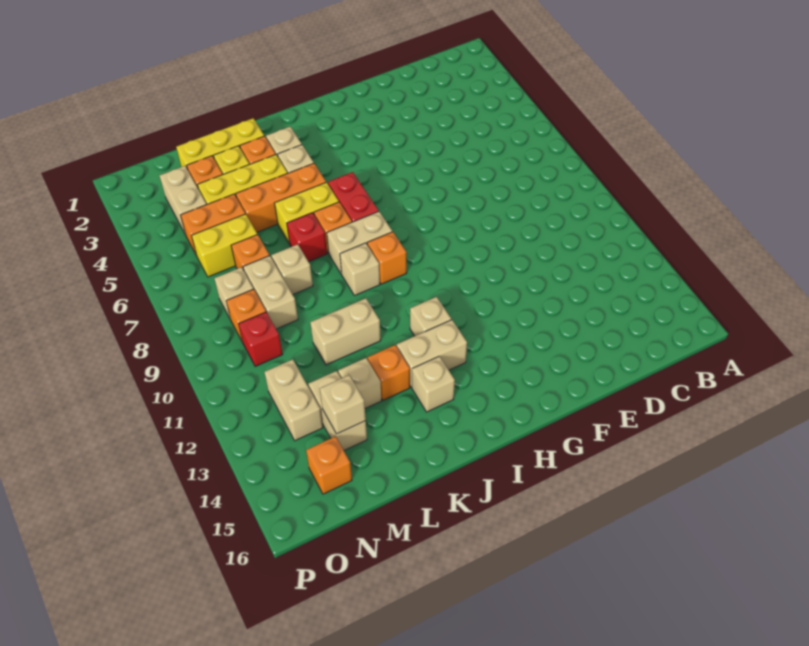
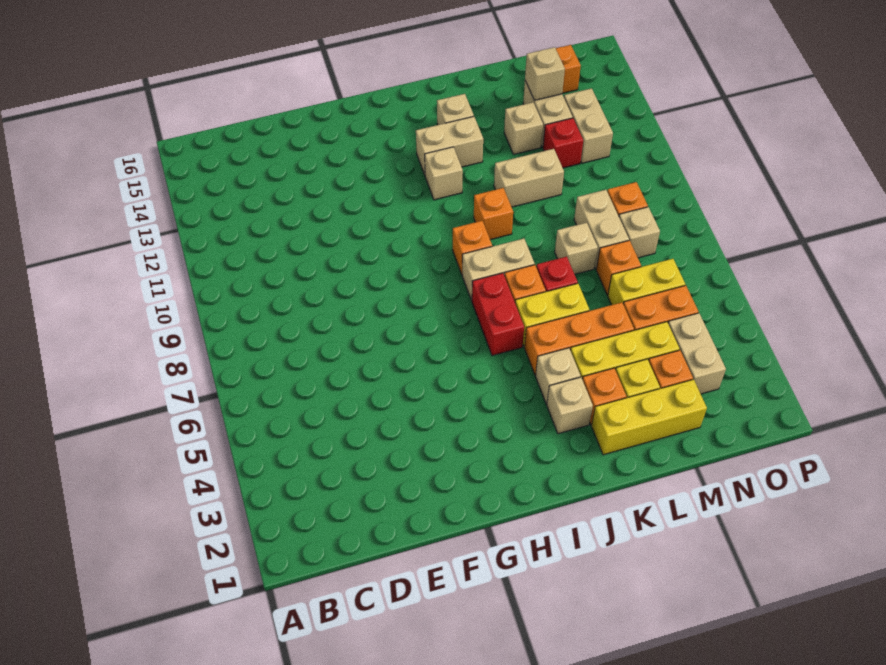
tan 1x1 brick [340,243,380,296] -> none
orange 1x1 brick [368,345,410,400] -> orange 1x1 brick moved to [474,188,513,240]
red 1x1 brick [239,312,283,366] -> red 1x1 brick moved to [543,118,583,168]

